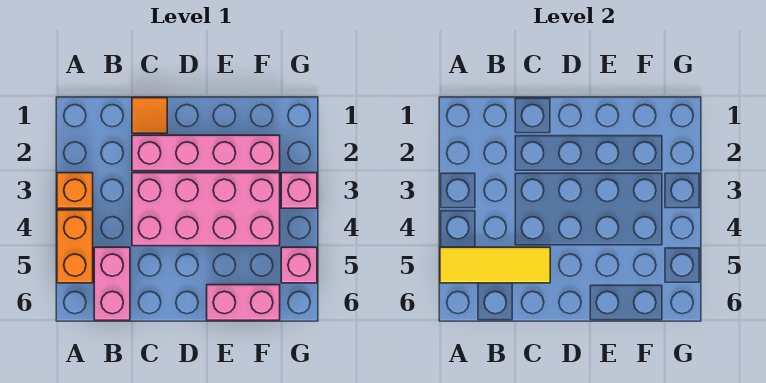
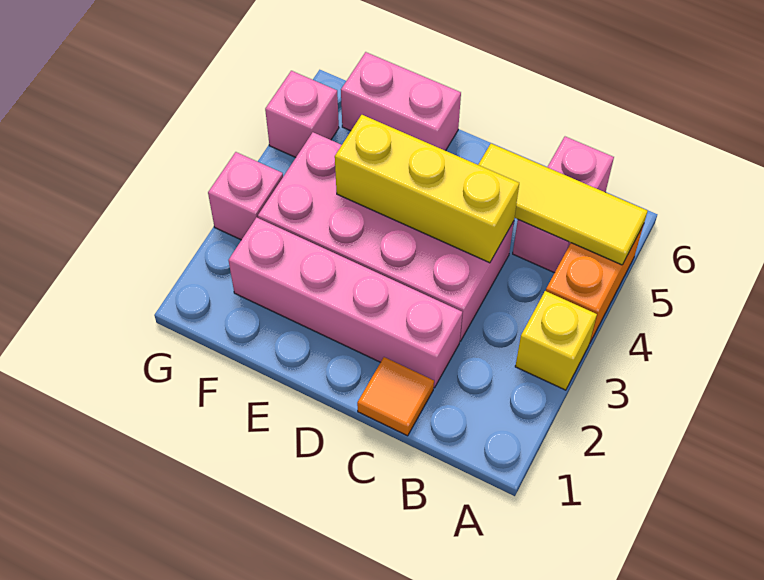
orange 1x1 brick [57,173,93,208] -> yellow 1x1 brick [515,291,597,390]
none -> yellow 1x3 brick [335,115,519,263]

